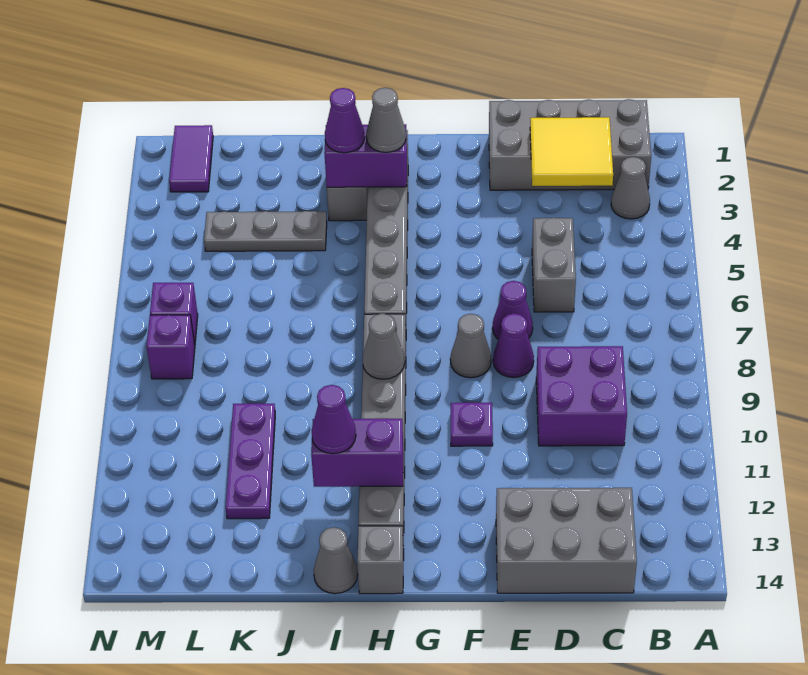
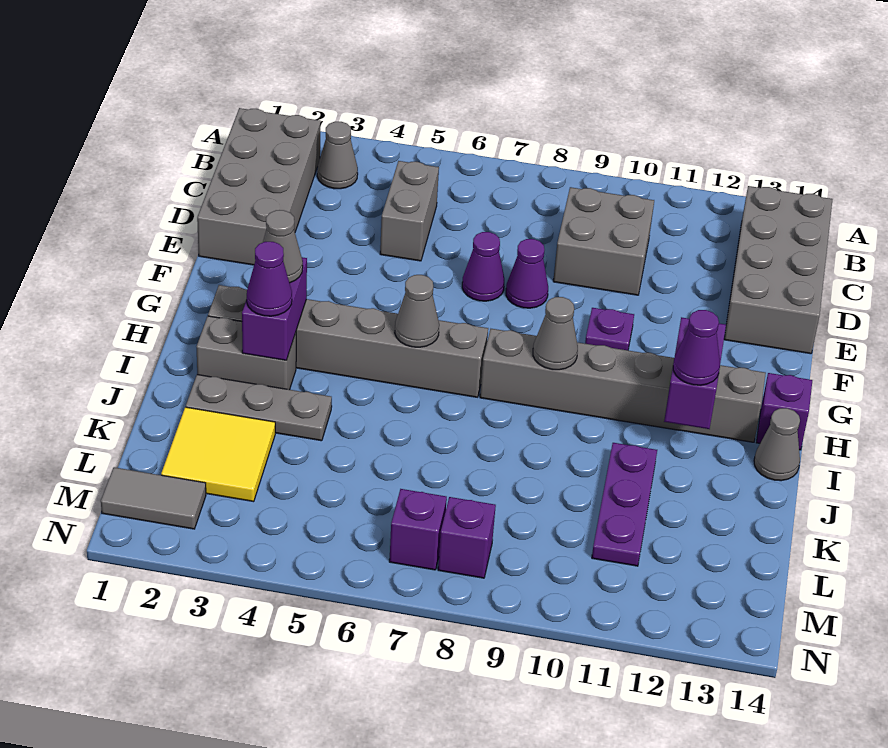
yellow 2x2 tile [530,117,613,186] -> yellow 2x2 tile moved to [161,407,275,502]
purple 2x2 brick [536,346,627,446] -> grey 2x2 brick [553,187,654,295]
grey 2x3 brick [496,488,637,593] -> grey 2x4 brick [724,186,833,354]
grey 1x2 brick [532,218,576,312] -> grey 1x2 brick turned to [380,161,439,261]
grey 1x1 cone [450,314,491,378] -> grey 1x1 cone moved to [395,275,439,347]
grey 1x1 brick [357,526,404,594] -> purple 1x1 brick [756,373,812,450]
grey 1x3 plate [204,211,327,251] -> grey 1x3 plate turned to [186,375,332,441]
purple 1x3 plate [226,404,275,519] -> purple 1x3 plate turned to [592,443,657,566]
purple 1x2 tile [169,125,213,192] -> grey 1x2 tile [101,467,206,529]

